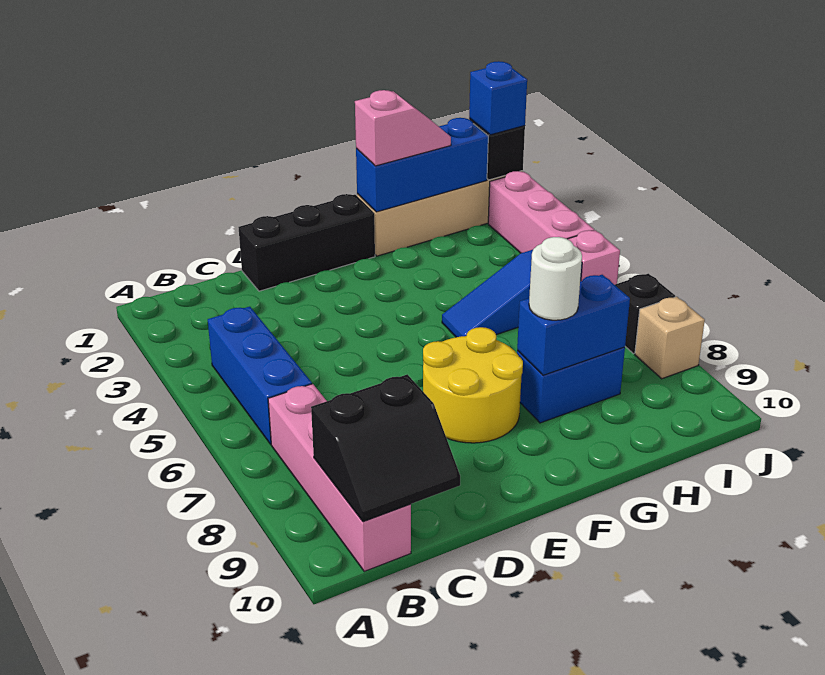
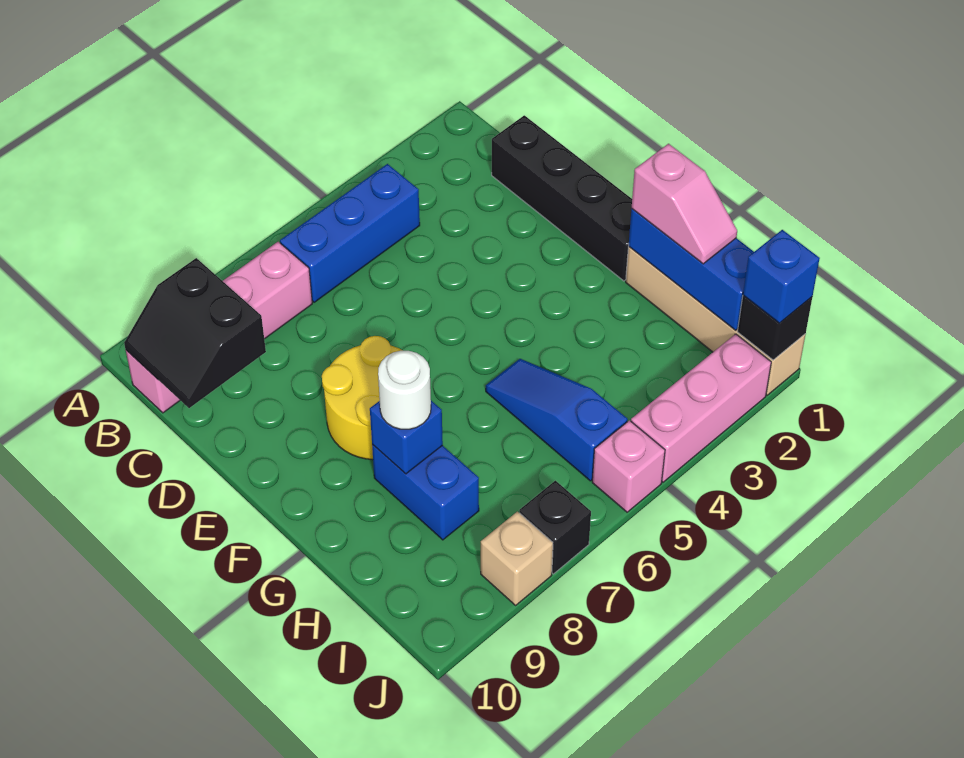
black 1x3 brick [238,194,375,291] -> black 1x4 brick [492,115,632,281]
blue 1x2 brick [517,275,630,375] -> blue 1x1 brick [370,401,443,474]

